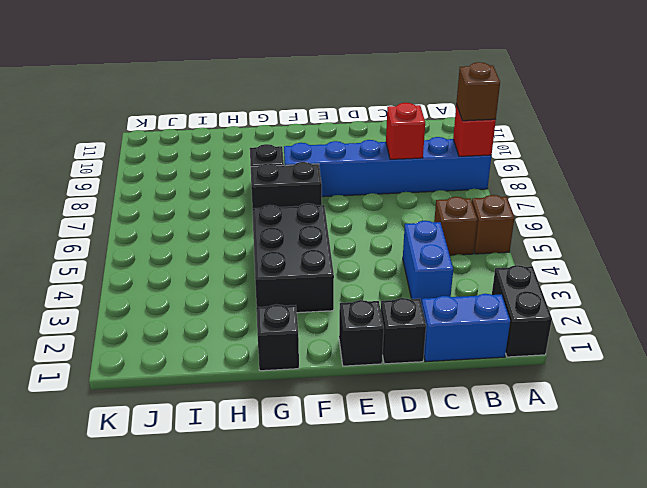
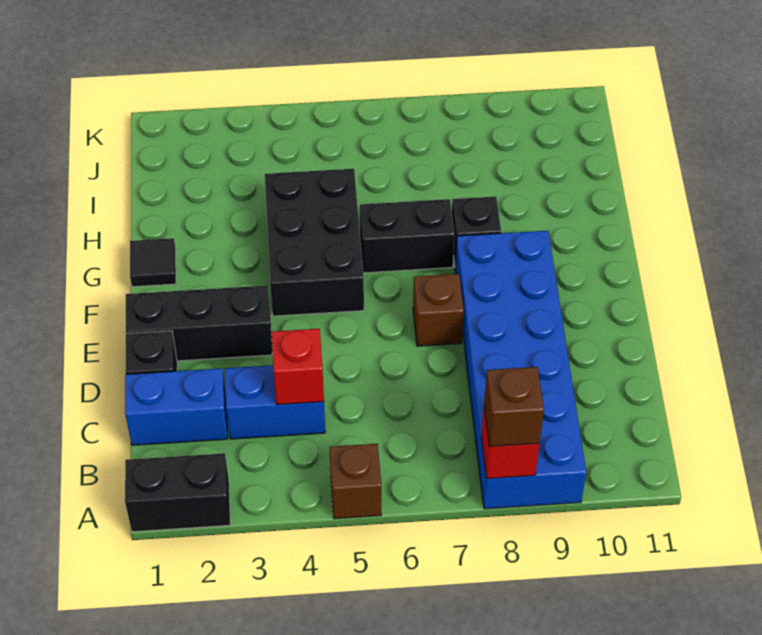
blue 1x6 brick [284,137,491,197] -> blue 2x6 brick [455,231,586,509]
blue 1x2 brick [422,294,510,362] -> blue 1x2 brick turned to [125,368,228,445]
brown 1x1 brick [434,197,477,255] -> brown 1x1 brick moved to [413,274,464,346]
red 1x1 brick [386,103,425,159] -> red 1x1 brick moved to [272,329,324,405]
black 1x1 brick [339,300,384,366] -> black 1x3 brick [126,285,273,361]
black 2x3 brick [252,203,334,313] -> black 2x3 brick turned to [265,169,364,316]
black 1x2 brick [251,162,322,208] -> black 1x2 brick turned to [360,199,454,273]
black 1x1 brick [256,304,299,371] -> black 1x1 tile [130,238,176,287]

